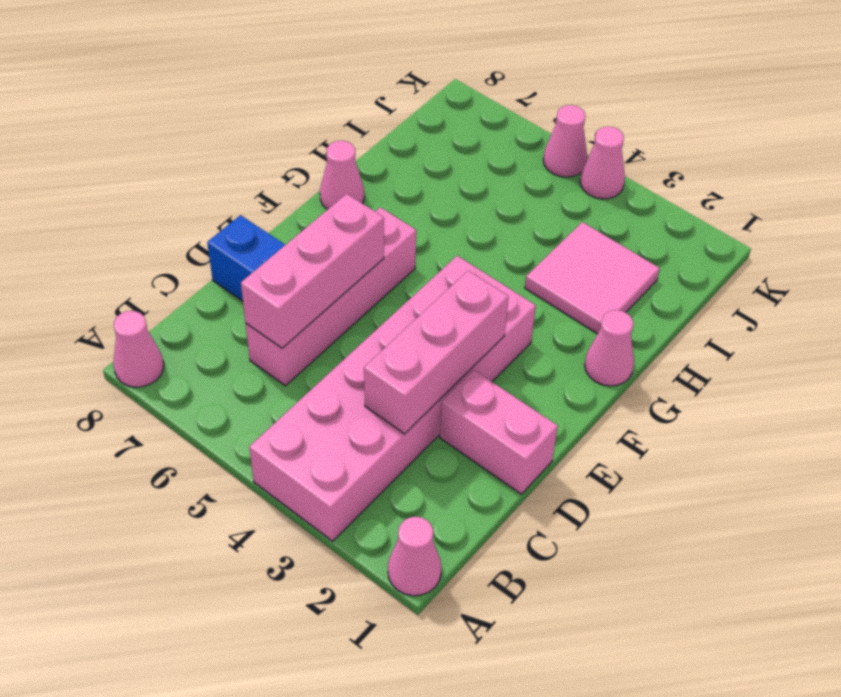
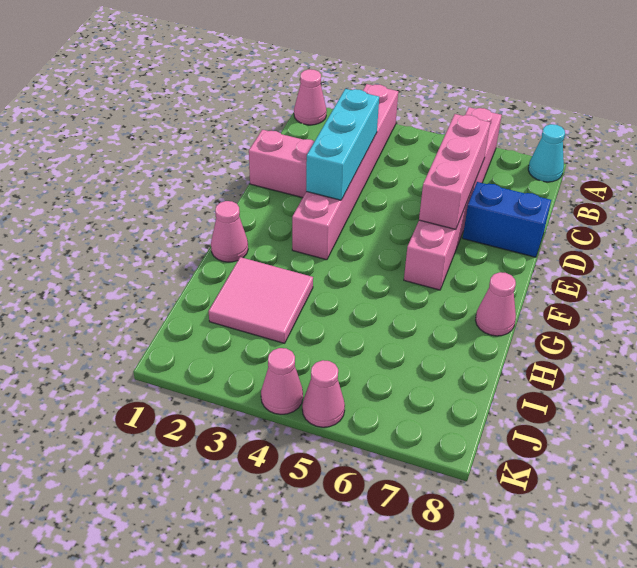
pink 2x6 brick [249,256,536,541] -> pink 1x6 brick [292,84,398,260]
pink 1x1 cone [113,311,164,387] -> cyan 1x1 cone [528,124,565,182]
pink 1x3 brick [364,271,509,434] -> cyan 1x3 brick [306,89,379,200]
pink 1x4 brick [246,207,416,386] -> pink 1x6 brick [404,107,502,290]

